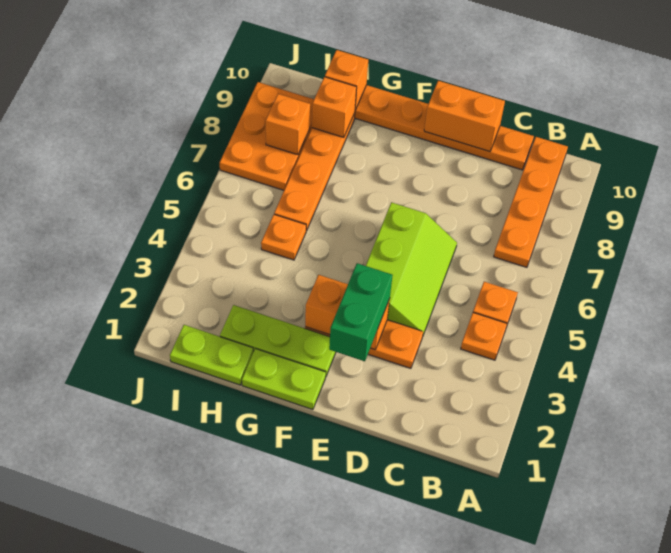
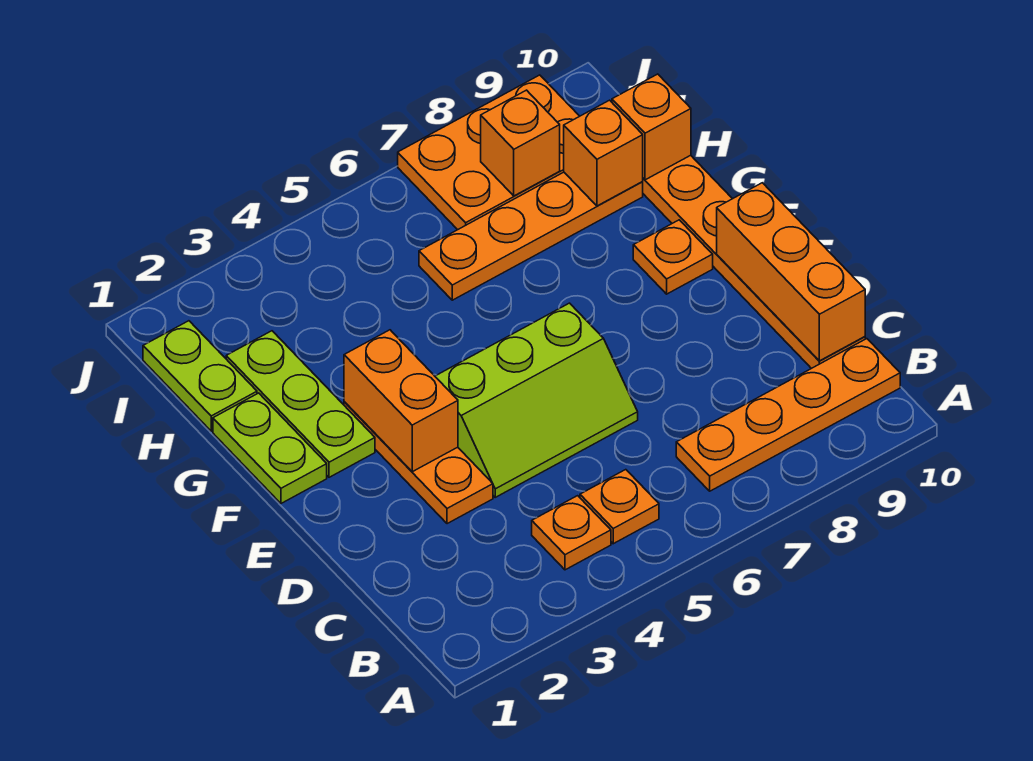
orange 1x2 brick [424,81,505,152] -> orange 1x3 brick [717,183,865,361]
green 1x2 brick [329,263,392,361] -> none
orange 1x1 plate [261,214,306,260] -> orange 1x1 plate moved to [633,220,713,294]

